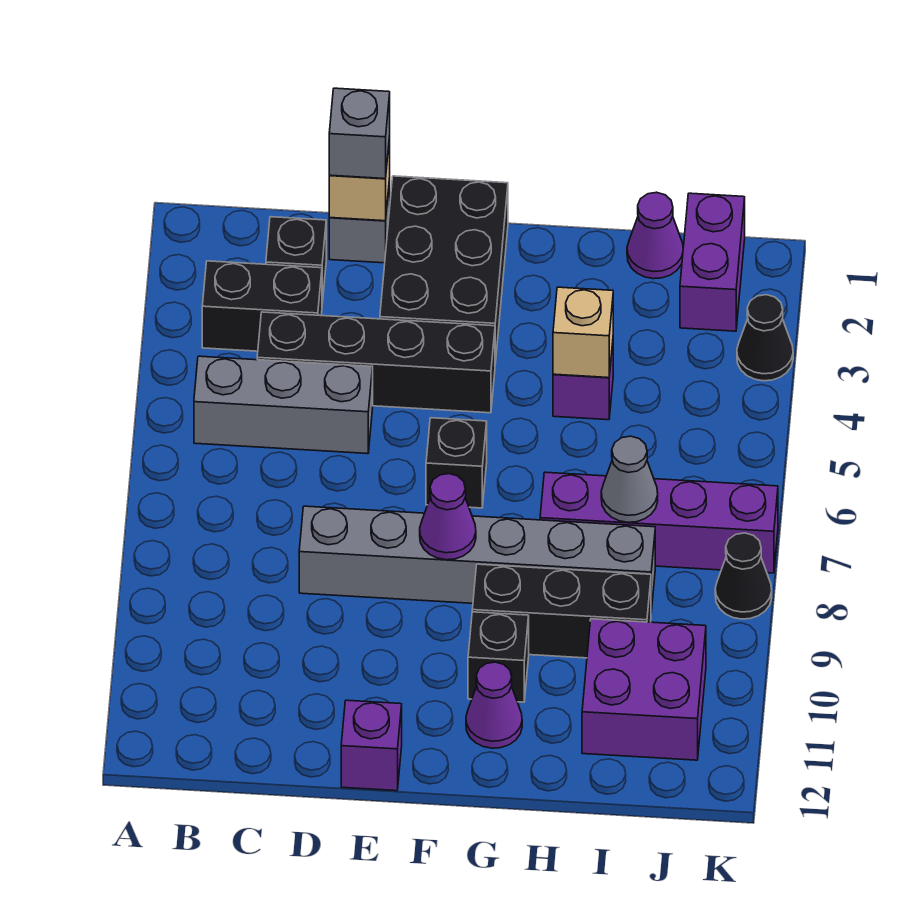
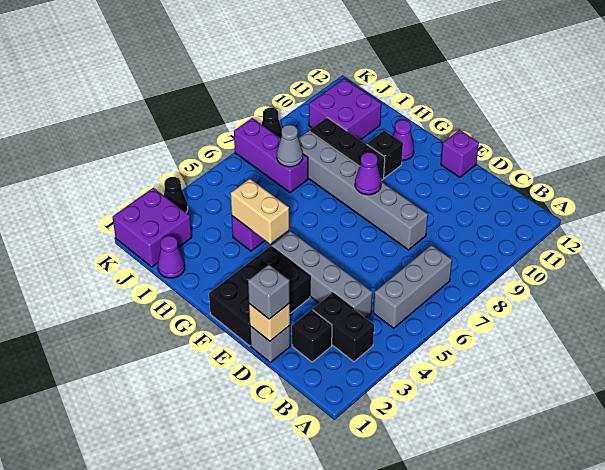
grey 1x3 brick [194,356,373,454] -> grey 1x3 brick turned to [373,245,452,328]
black 1x4 brick [257,312,495,413] -> grey 1x4 brick [271,231,373,318]
black 1x1 brick [426,418,487,508] -> none
tan 1x1 brick [553,287,613,378] -> tan 1x2 brick [230,179,289,244]
purple 1x4 brick [540,472,778,573] -> purple 1x3 brick [234,118,308,193]
purple 1x2 brick [680,193,745,331] -> purple 2x2 brick [113,188,192,267]

